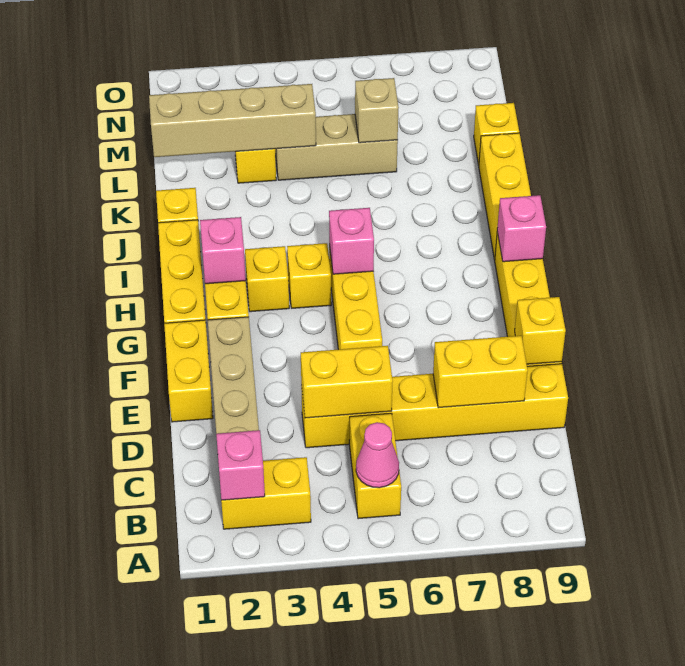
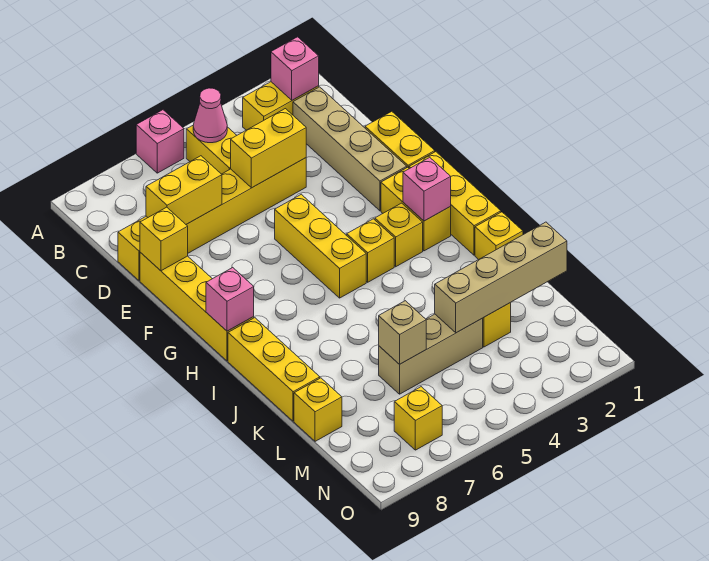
pink 1x1 brick [329,208,374,274] -> pink 1x1 brick moved to [136,110,184,173]
none -> yellow 1x1 brick [394,387,442,450]

